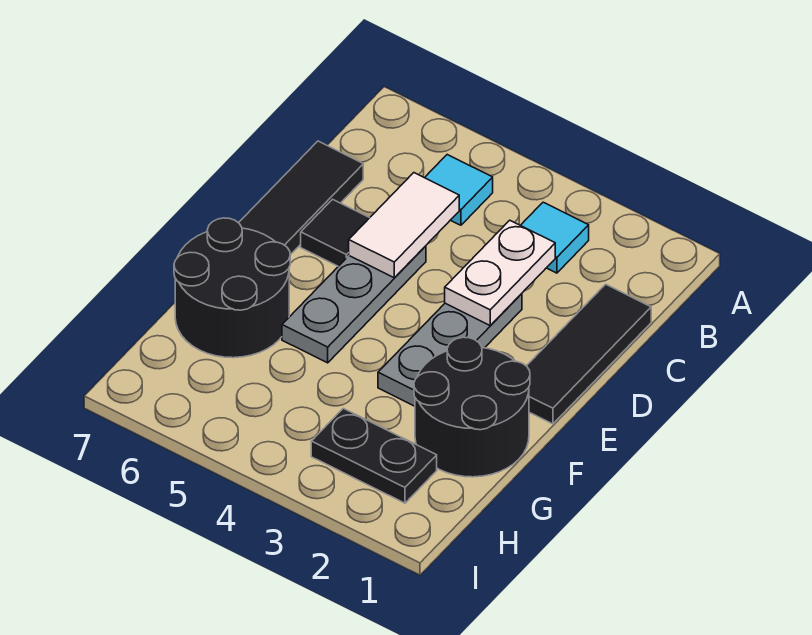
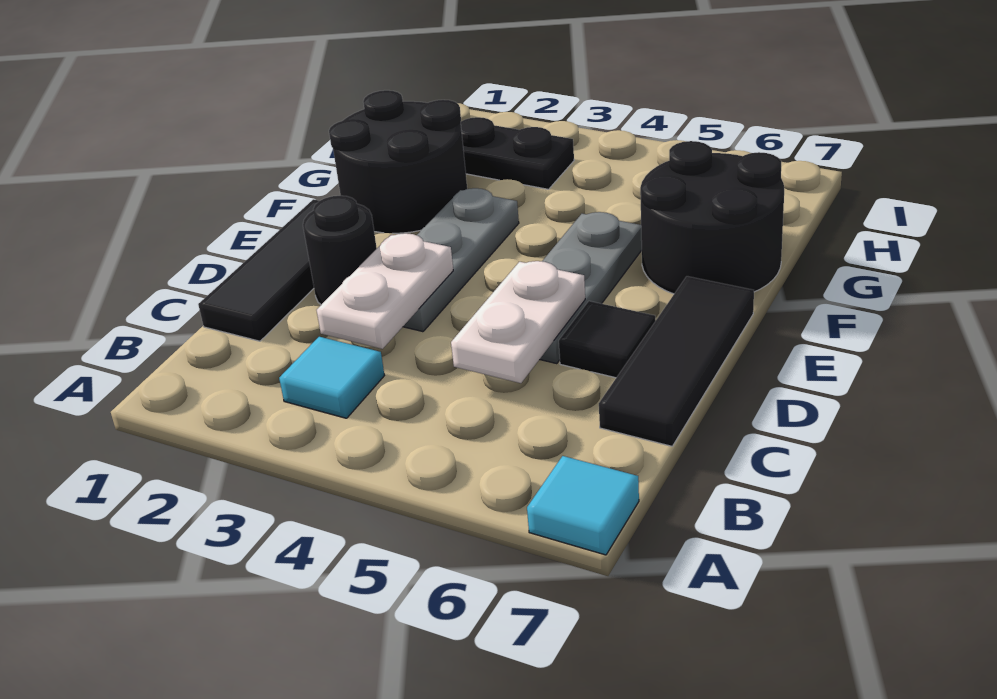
cyan 1x1 tile [425,155,493,225] -> cyan 1x1 tile moved to [527,456,639,555]
white 1x2 tile [349,173,459,278] -> white 1x2 plate [451,261,585,383]
none -> black 1x1 round brick [303,196,377,305]

